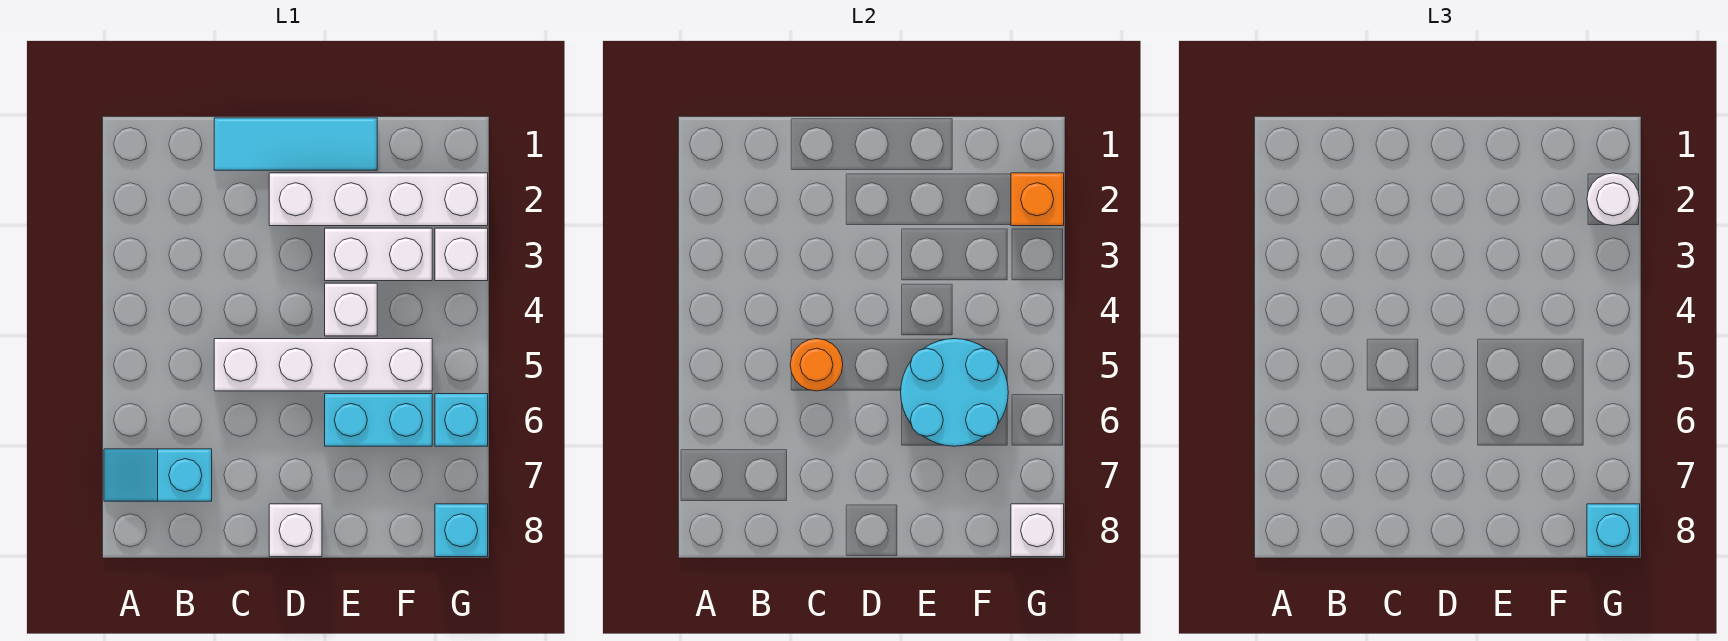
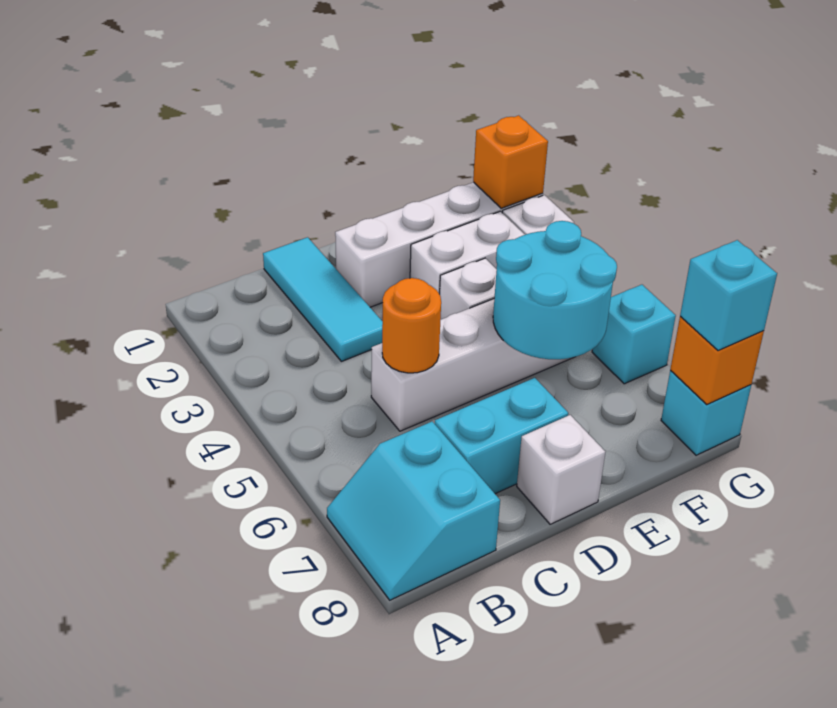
cyan 1x2 slope [104,449,212,501] -> cyan 2x2 slope [327,422,500,600]
cyan 1x3 tile [214,118,377,170] -> cyan 1x3 tile turned to [263,237,383,361]
cyan 1x2 brick [325,394,432,446] -> cyan 1x2 brick moved to [435,378,568,494]
white 1x1 round brick [1587,173,1639,226] -> none
white 1x1 brick [1011,504,1064,557] -> orange 1x1 brick [670,316,764,405]

